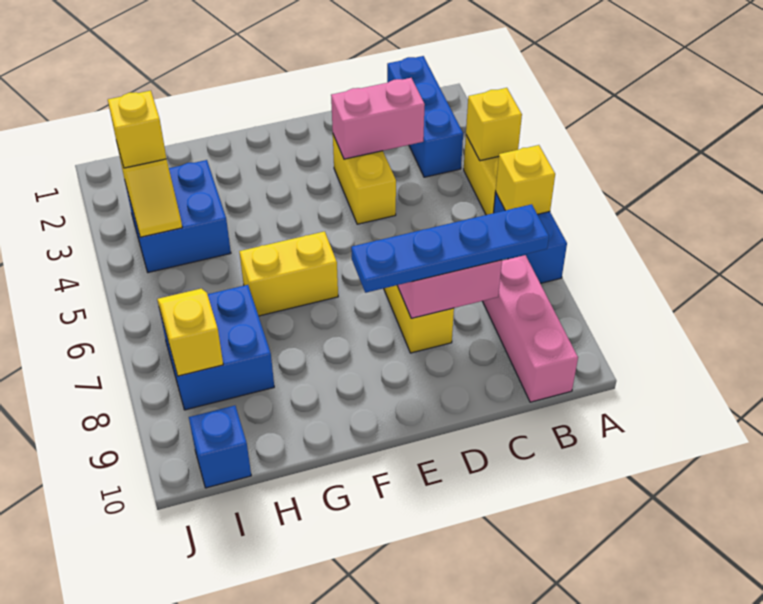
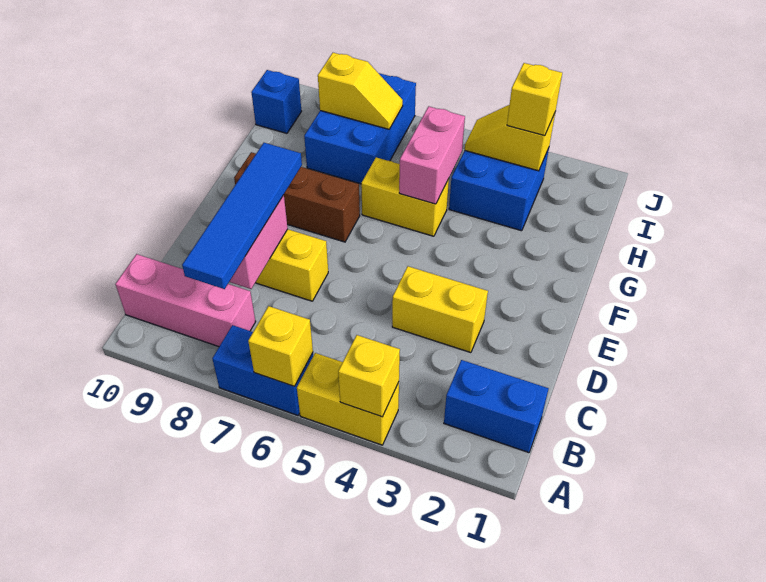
blue 1x3 brick [387,56,463,177] -> blue 1x2 brick [444,360,549,453]
blue 1x4 plate [351,204,549,293] -> blue 1x4 tile [182,143,302,289]
pink 1x2 brick [331,78,425,159] -> pink 1x2 brick moved to [399,106,465,204]
yellow 1x2 brick [239,231,338,316] -> yellow 1x2 brick turned to [361,157,449,236]
none -> brown 1x3 brick [234,152,360,242]
blue 2x2 brick [159,285,274,410] -> blue 2x3 brick [304,73,416,184]

